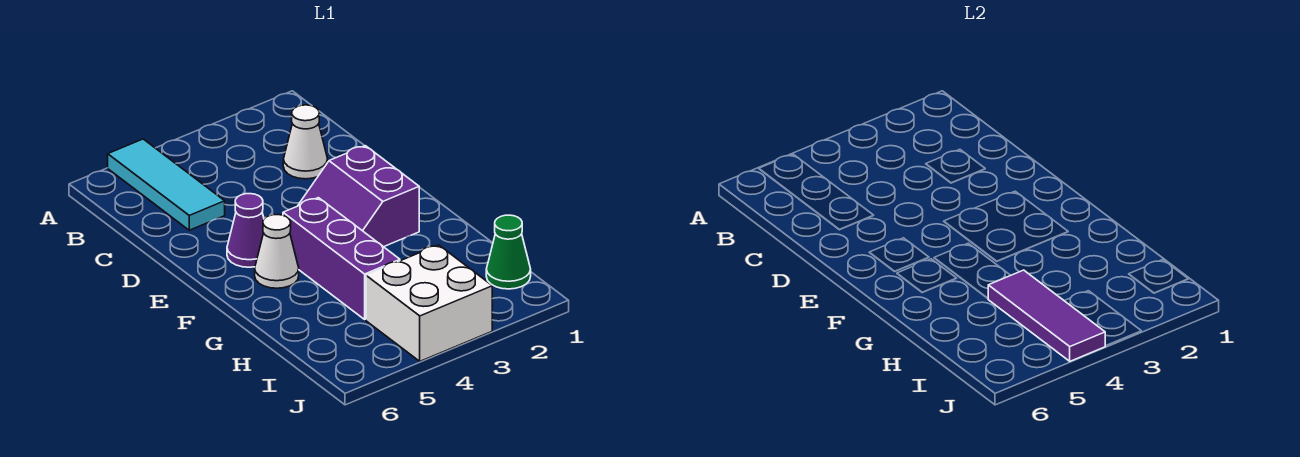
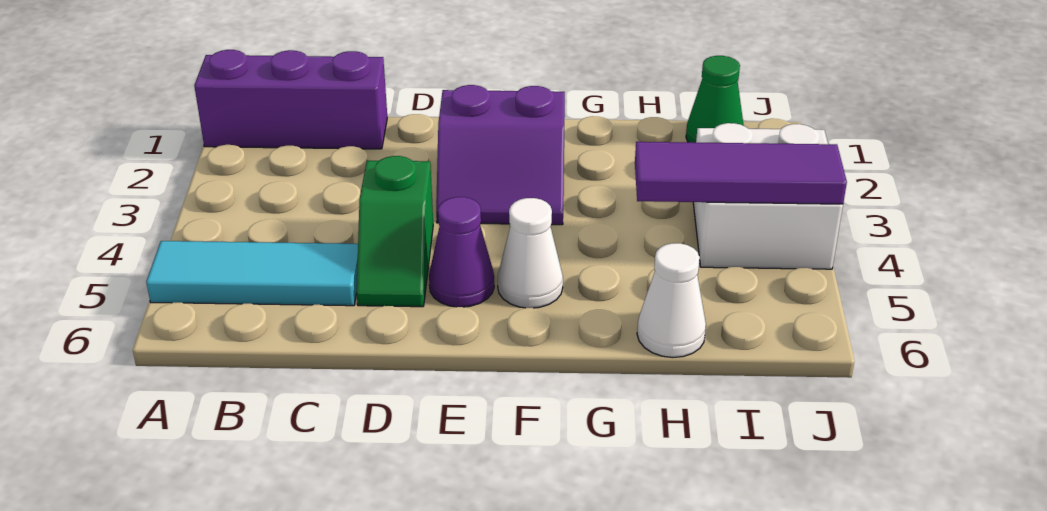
white 1x1 cone [283,105,328,179] -> white 1x1 cone moved to [637,243,706,357]
none -> green 1x2 slope [357,156,433,307]
purple 1x3 brick [283,198,400,319] -> purple 1x3 brick moved to [194,50,387,149]

